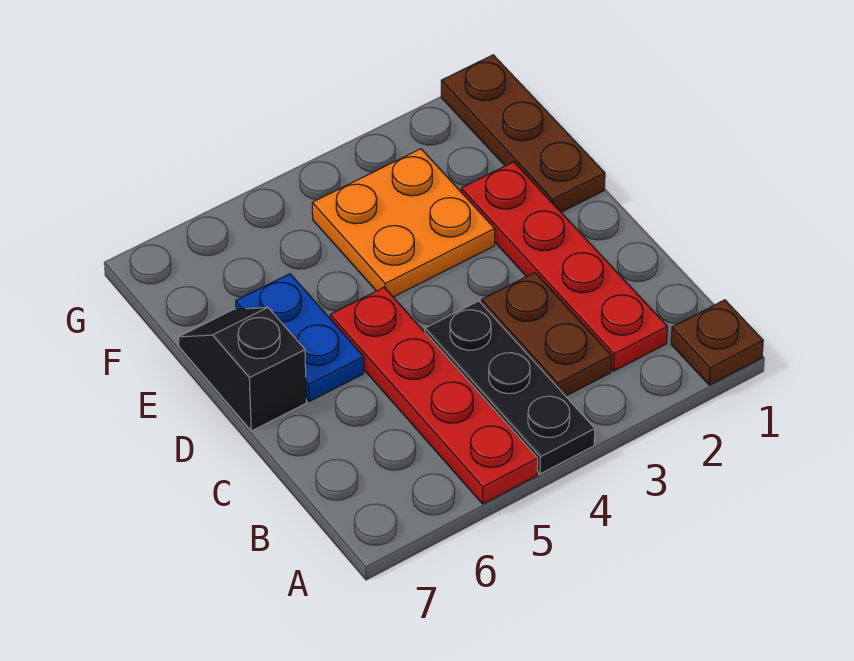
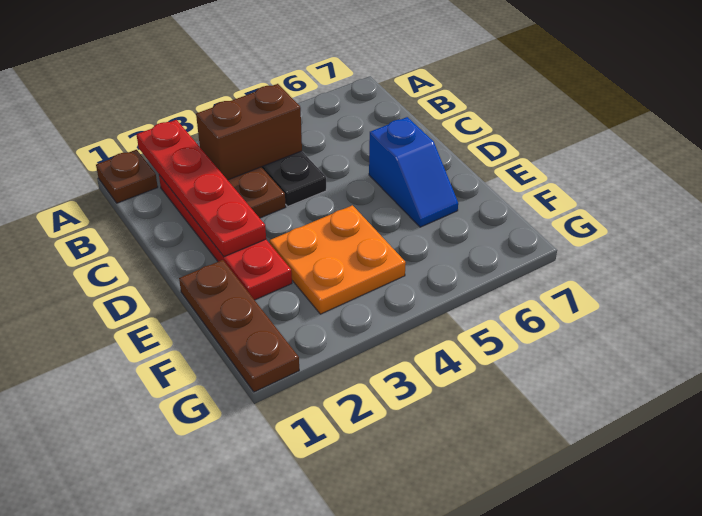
red 1x4 plate [330,287,538,504] -> red 1x4 plate moved to [136,120,266,257]
none -> brown 1x2 brick [196,84,302,180]
blue 1x2 plate [236,274,364,402] -> blue 1x2 slope [369,117,458,227]
black 1x2 slope [178,307,306,431] -> none

